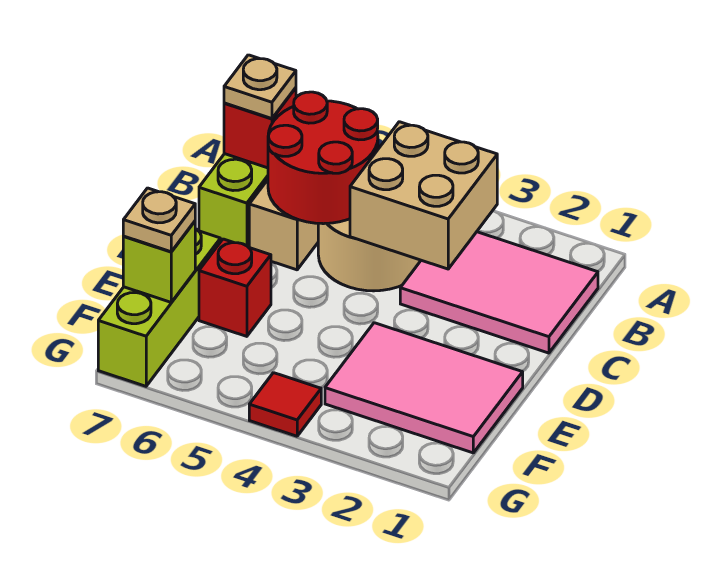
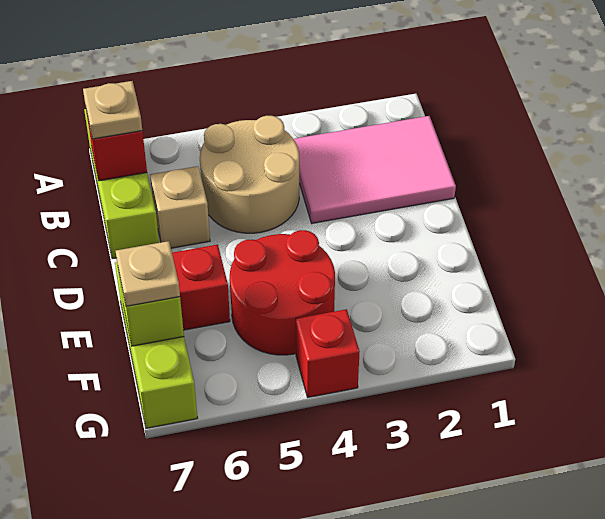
tan 2x2 brick [350,122,497,269] -> none
red 2x2 round brick [268,92,378,224] -> red 2x2 round brick moved to [230,230,335,355]
pink 2x3 tile [325,323,523,453] -> none
red 1x1 tile [249,373,321,436] -> red 1x1 brick [296,309,360,397]

